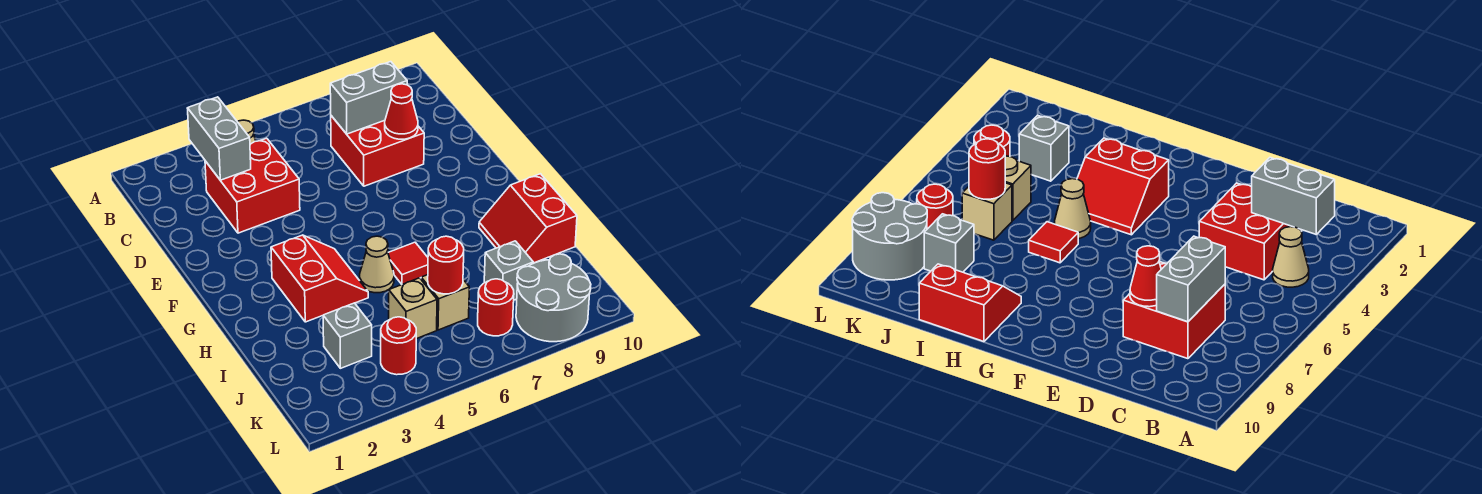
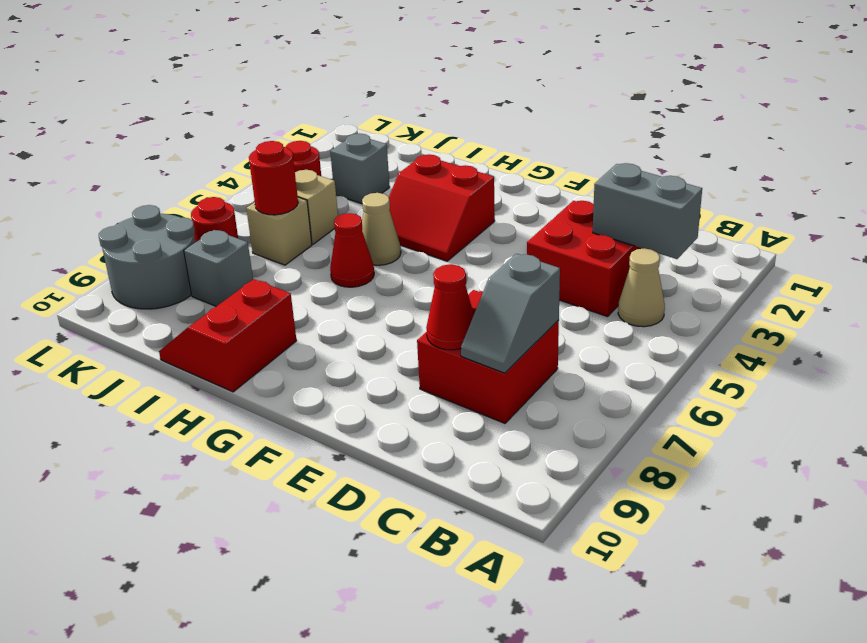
grey 1x2 brick [330,62,407,134] -> grey 1x2 slope [461,254,560,373]
red 1x1 tile [388,242,428,284] -> red 1x1 cone [330,213,374,287]
red 2x2 slope [479,174,577,263] -> red 2x2 slope turned to [159,279,297,392]

